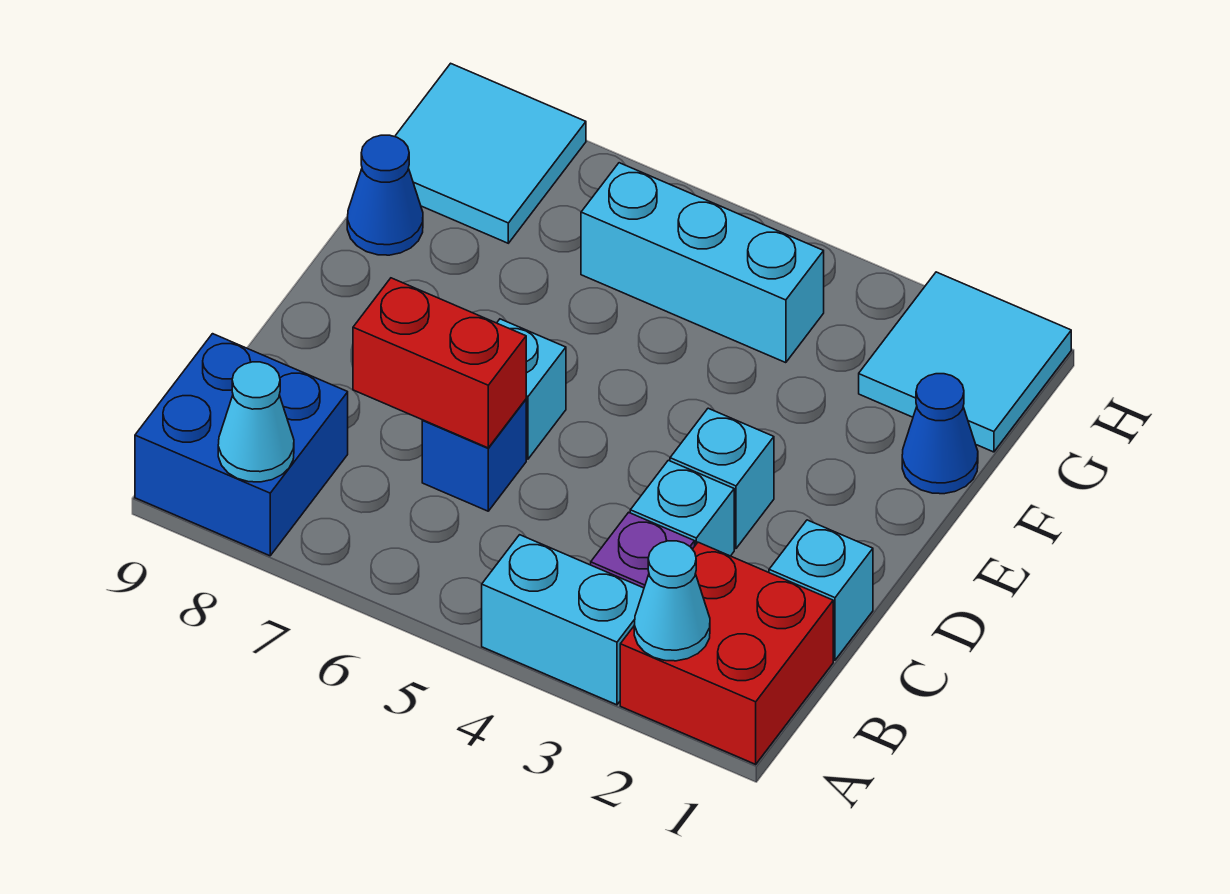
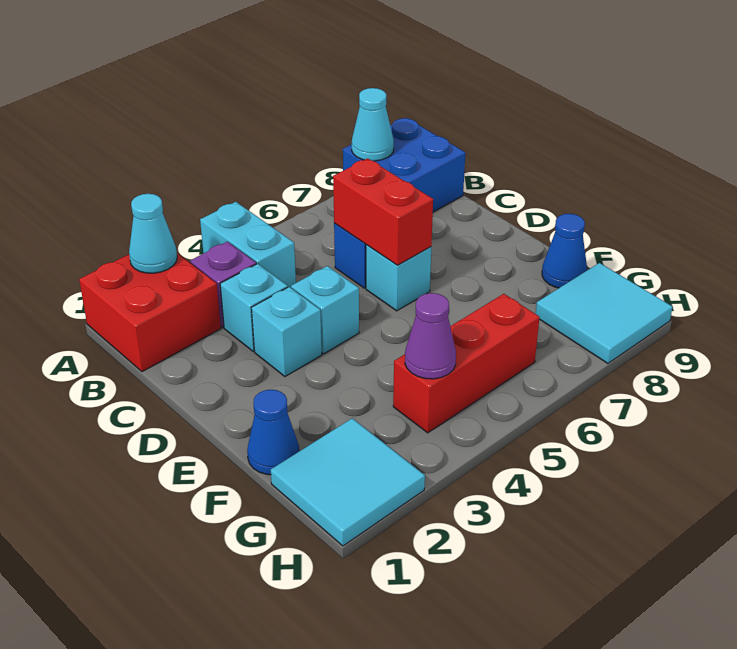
cyan 1x2 brick [482,535,644,705] -> cyan 1x2 brick turned to [200,202,296,288]
cyan 1x1 brick [769,520,873,660] -> cyan 1x1 brick moved to [291,266,359,354]
red 1x2 brick [353,278,526,448] -> red 1x2 brick turned to [333,158,433,265]
cyan 1x3 brick [581,163,824,363] -> red 1x3 brick [393,294,540,433]
none -> purple 1x1 cone [405,293,456,379]

